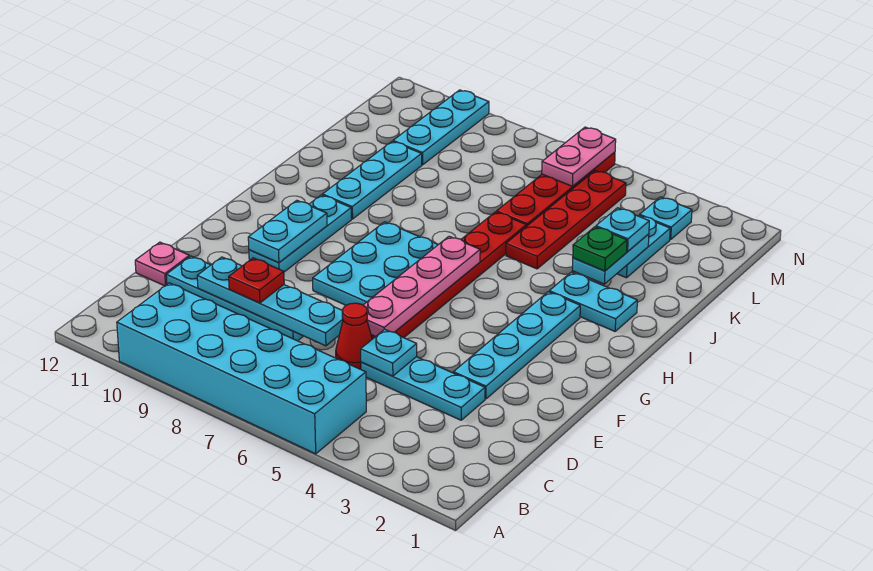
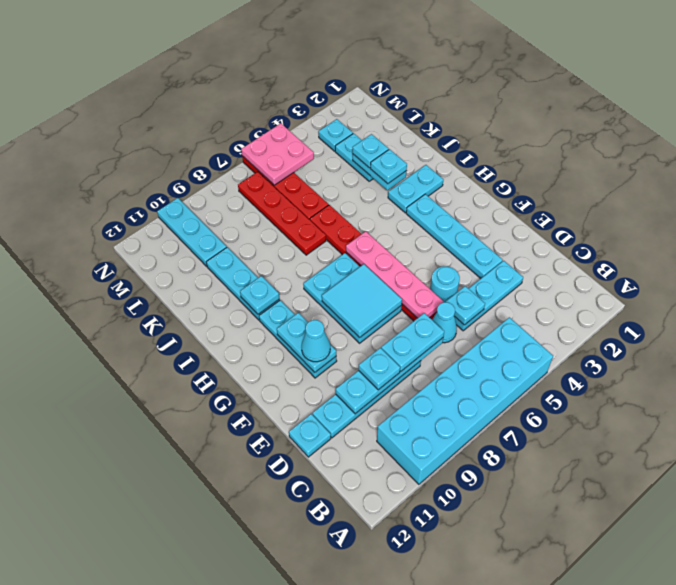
red 1x1 cone [336,303,372,369] -> cyan 1x1 cone [432,302,457,343]
none -> cyan 1x2 plate [381,313,444,371]
red 1x1 plate [229,258,284,303] -> cyan 1x1 plate [359,348,400,390]
pink 1x1 plate [135,242,189,286] -> cyan 1x1 plate [289,414,331,457]
none -> cyan 1x1 round brick [430,266,460,302]
none -> cyan 2x2 tile [322,264,402,338]
none -> cyan 1x1 cone [302,320,330,362]
none -> cyan 1x1 plate [240,276,279,314]
green 1x1 plate [573,227,627,271] -> cyan 1x1 plate [371,149,407,184]
red 1x4 plate [506,171,626,269] -> red 1x4 plate moved to [238,172,326,255]
pink 1x2 plate [542,127,616,186] -> pink 2x2 plate [241,123,314,185]

